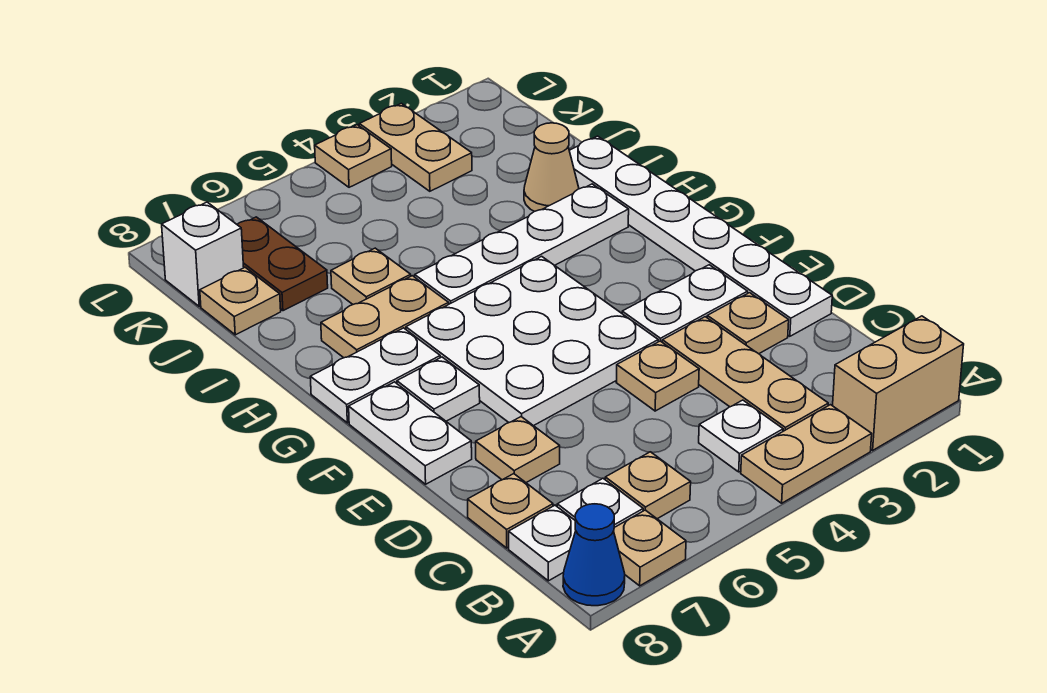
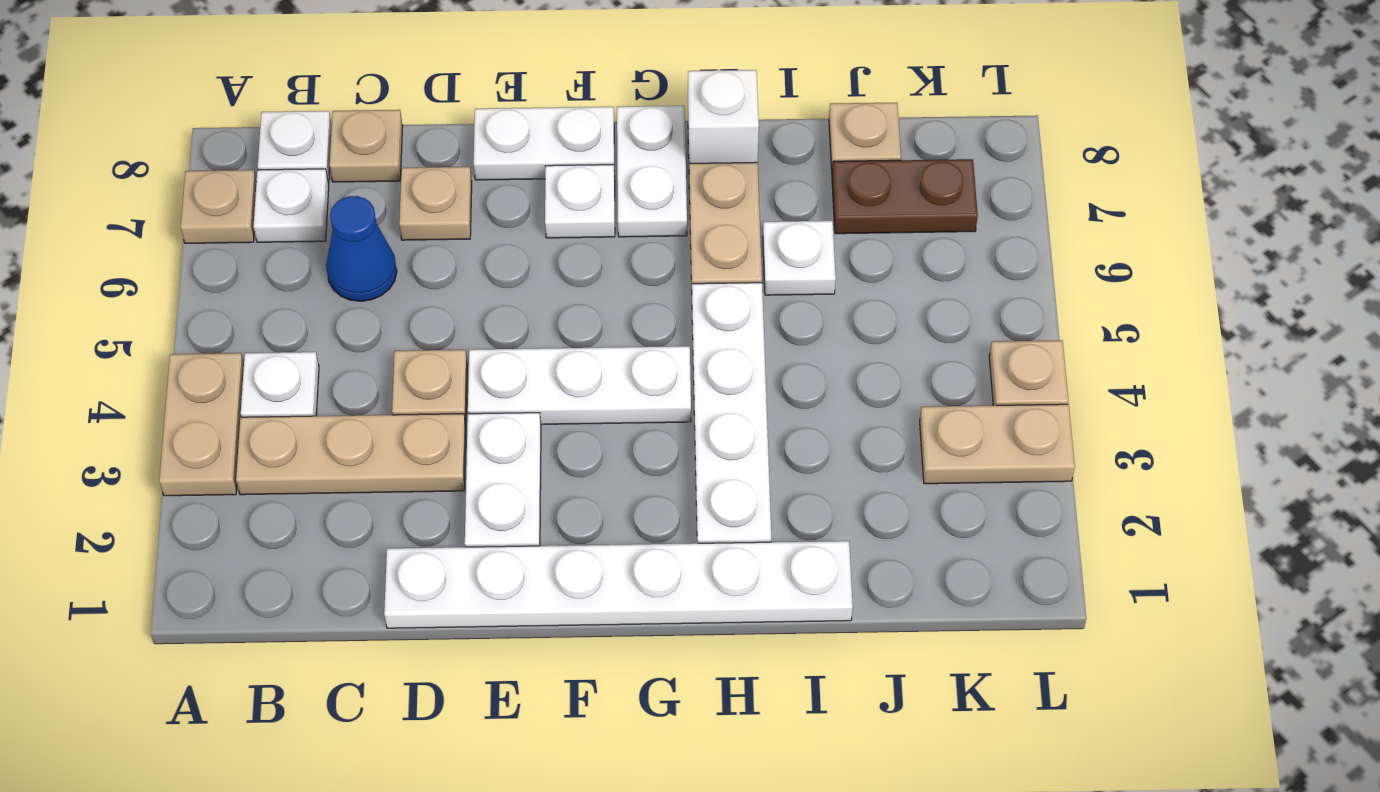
tan 1x2 brick [833,316,964,450] -> none
blue 1x1 cone [563,504,625,606] -> blue 1x1 cone moved to [326,196,397,301]
tan 1x1 plate [605,452,691,519] -> none
tan 1x1 plate [707,293,789,354] -> none
white 3x3 plate [406,256,658,426] -> white 1x3 plate [468,346,691,424]
tan 1x1 cone [524,123,579,211] -> none
tan 1x1 plate [331,248,411,304] -> white 1x1 plate [763,221,836,295]
white 1x1 brick [162,202,244,306] -> white 1x1 brick moved to [688,70,759,163]

